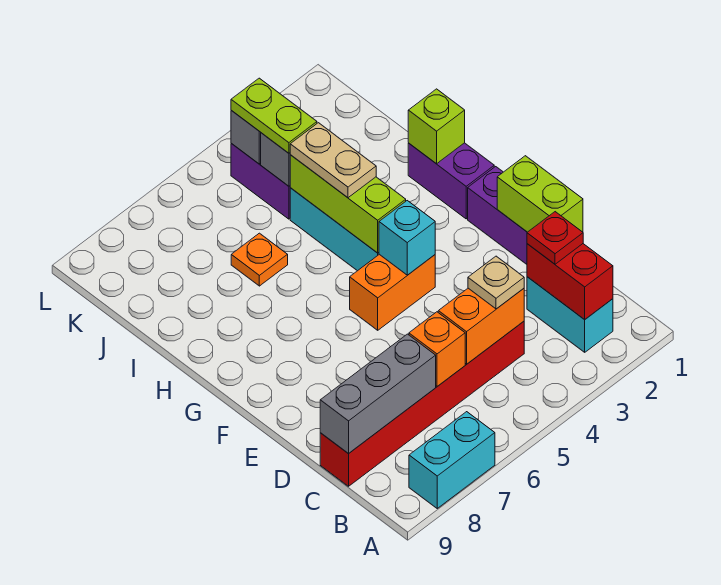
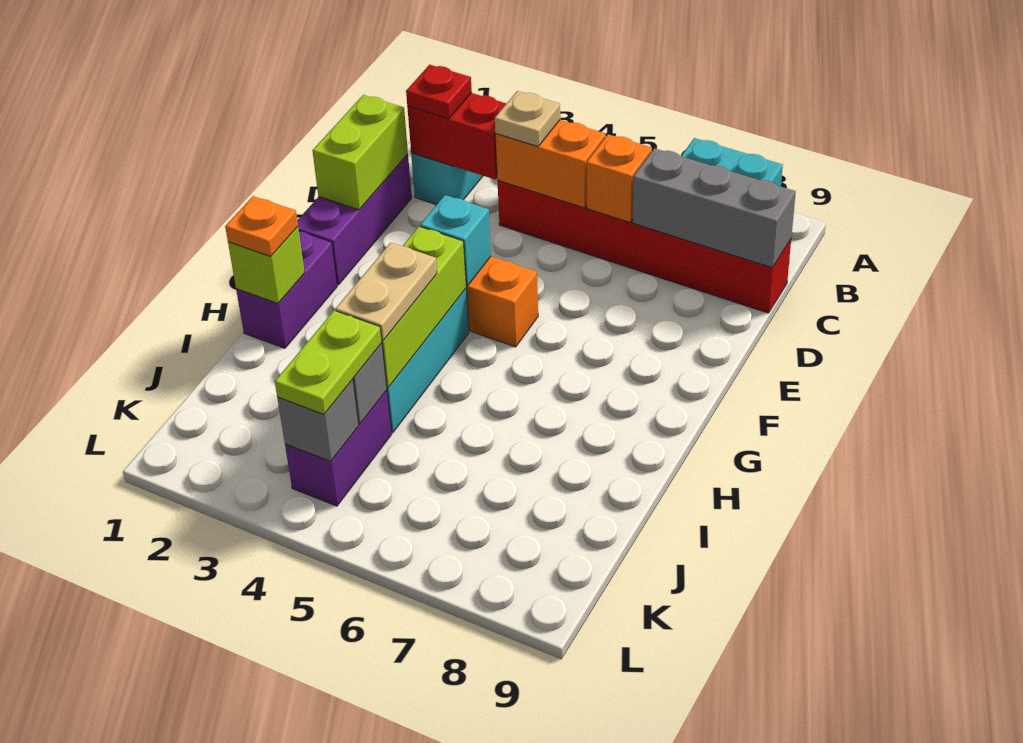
red 1x2 brick [527,244,613,320] -> red 1x2 brick turned to [407,93,507,179]
orange 1x1 plate [231,233,288,286] -> orange 1x1 plate moved to [225,196,298,256]

